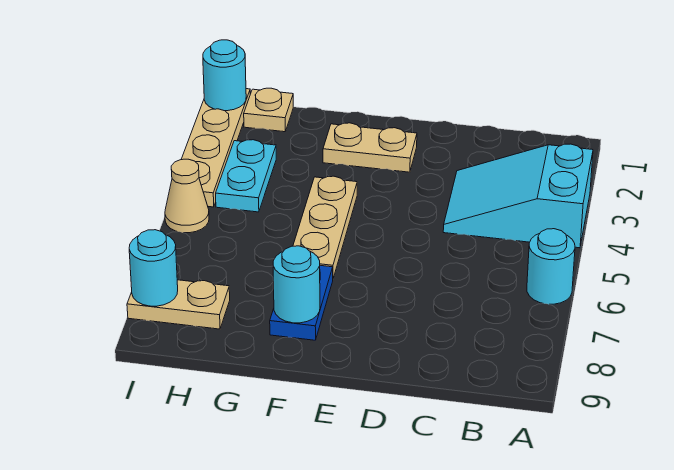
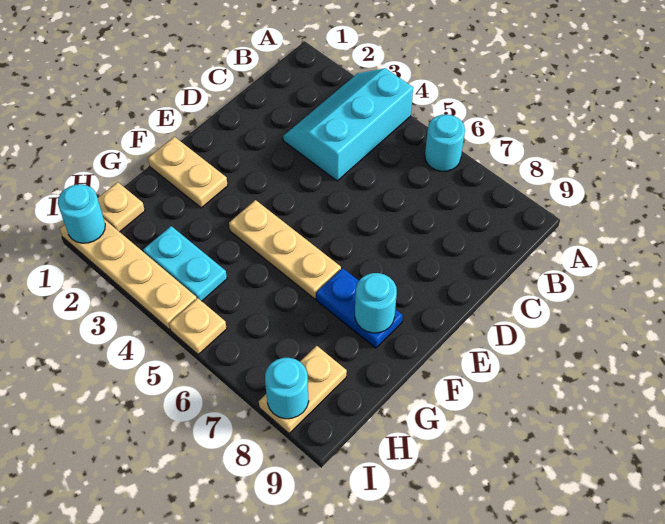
cyan 2x3 slope [443,144,593,248] -> cyan 2x3 slope turned to [283,68,413,181]
tan 1x2 plate [323,123,417,172] -> tan 1x2 plate turned to [148,137,228,208]
tan 1x1 cone [165,159,209,233] -> tan 1x1 plate [169,298,227,355]

